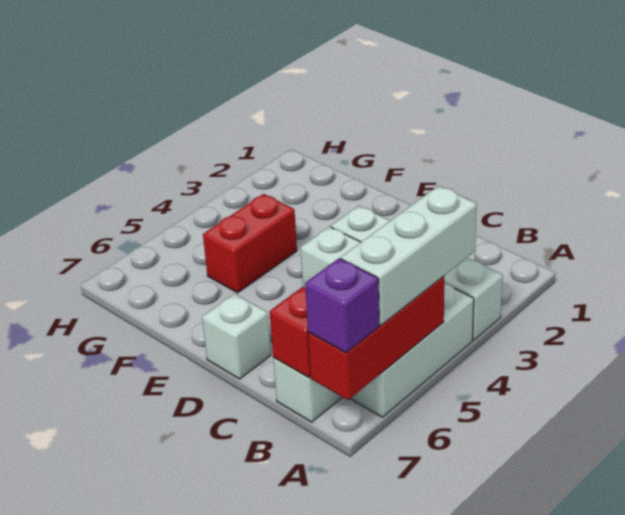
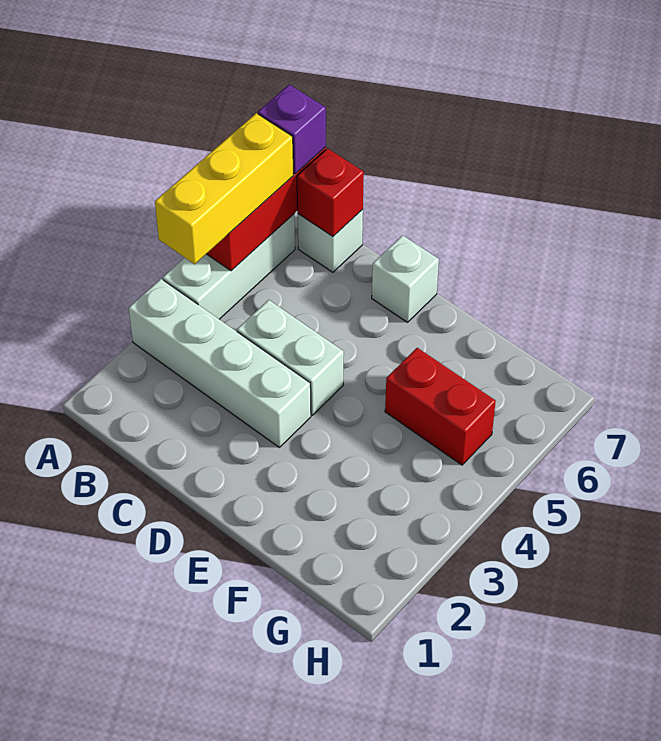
white 1x3 brick [341,186,477,325] -> yellow 1x3 brick [155,113,294,264]
red 1x2 brick [203,194,297,293] -> red 1x2 brick turned to [385,348,496,465]

